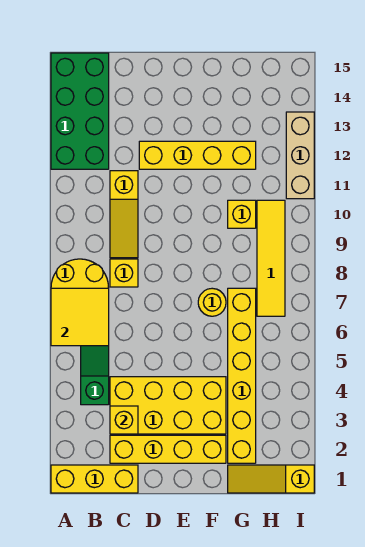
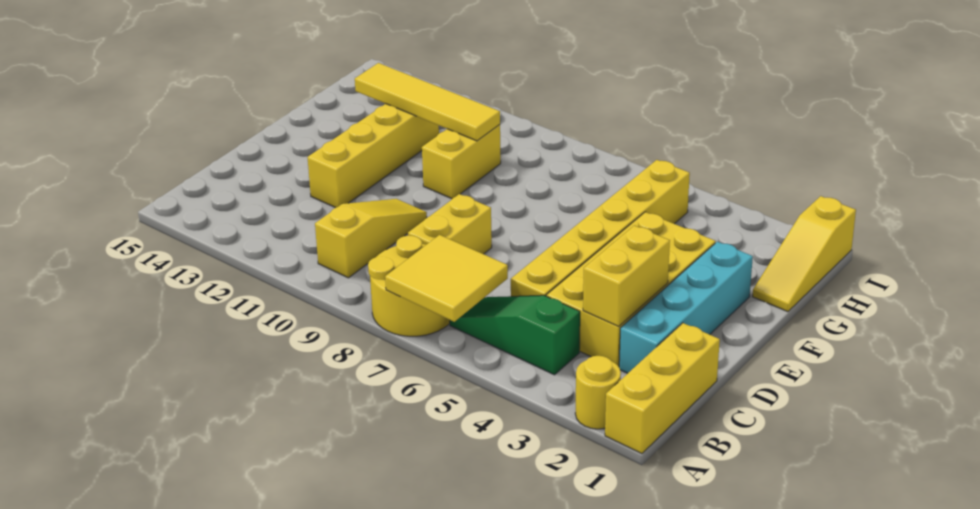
green 2x4 brick [51,53,109,169] -> none
yellow 1x4 brick [110,435,226,463] -> cyan 1x4 brick [619,242,753,373]
yellow 1x1 brick [110,406,138,434] -> yellow 1x2 brick [583,225,670,326]
yellow 1x1 brick [110,259,138,287] -> yellow 1x2 brick [408,194,492,254]
yellow 1x3 slope [110,171,138,258] -> yellow 1x3 slope turned to [315,199,427,278]
yellow 1x1 round brick [198,288,226,316] -> yellow 1x1 round brick moved to [575,356,621,429]
yellow 1x6 brick [228,288,256,463] -> yellow 1x6 brick turned to [511,160,690,296]
yellow 1x1 brick [228,200,256,228] -> yellow 1x2 brick [422,125,501,199]
yellow 1x4 tile [257,200,285,316] -> yellow 1x4 tile moved to [355,63,500,141]
tan 1x3 brick [286,112,314,199] -> none

